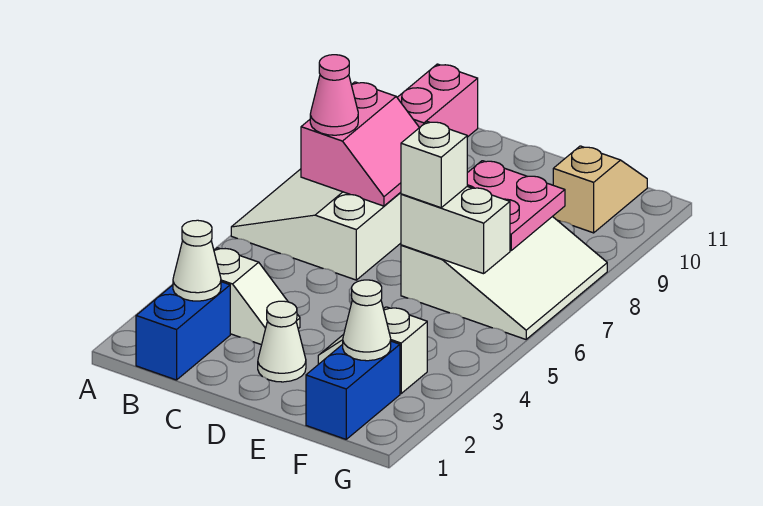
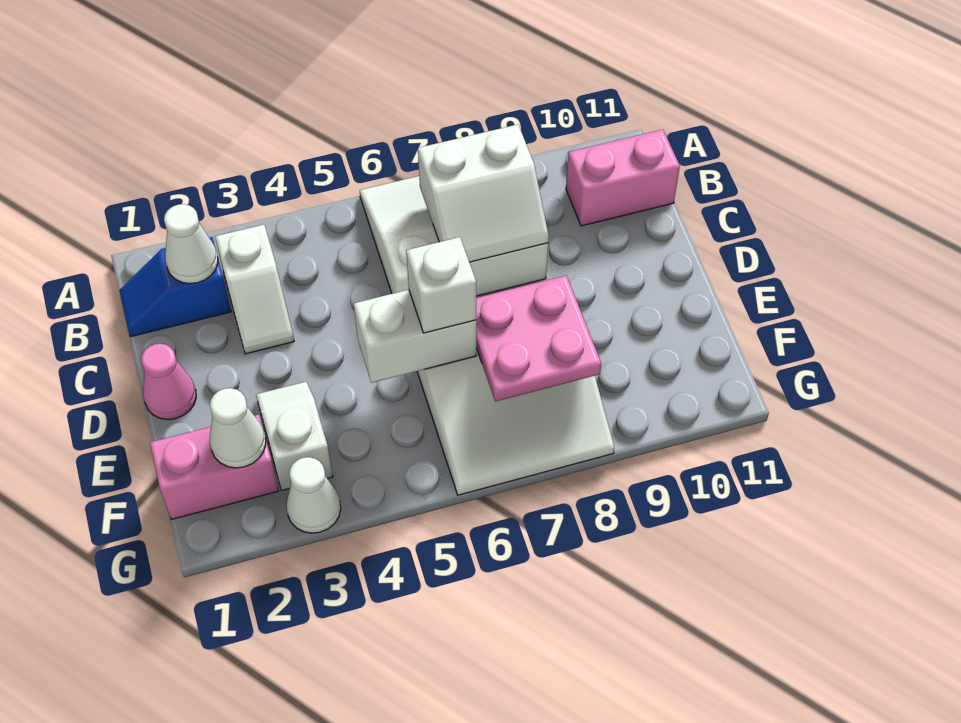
blue 1x2 brick [136,282,230,380] -> blue 1x2 slope [119,237,231,336]
pink 2x2 slope [301,82,419,206] -> white 2x2 slope [418,124,549,262]
pink 1x1 cone [310,55,358,135] -> pink 1x1 cone moved to [141,344,196,420]
white 1x1 cone [258,301,306,382] -> white 1x1 cone moved to [286,457,341,533]
white 1x2 brick [401,187,510,274] -> white 1x2 brick turned to [354,290,476,383]
blue 1x2 brick [306,341,400,439] -> pink 1x2 brick [150,415,278,519]
tan 1x2 slope [553,146,647,233] -> none

